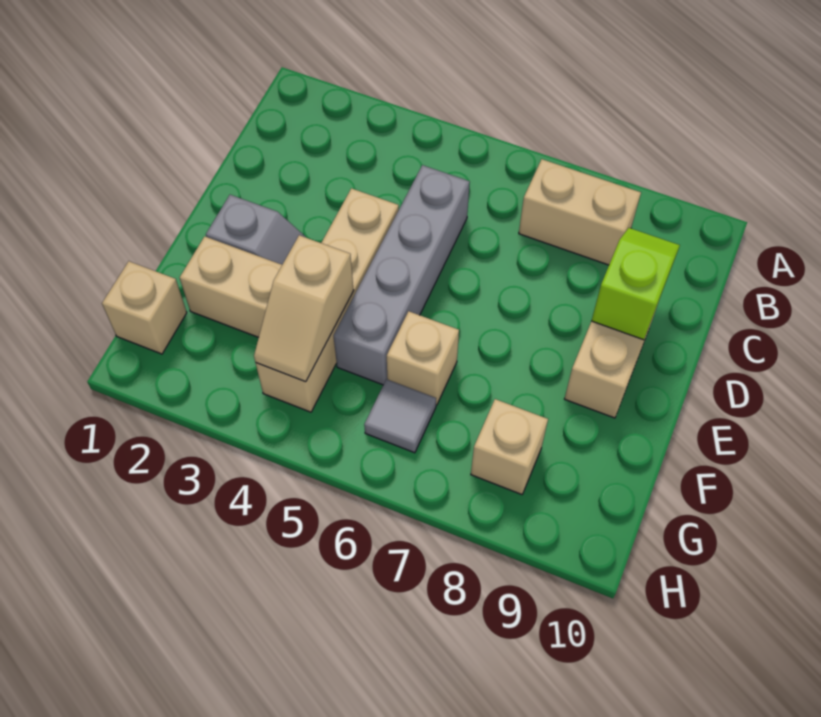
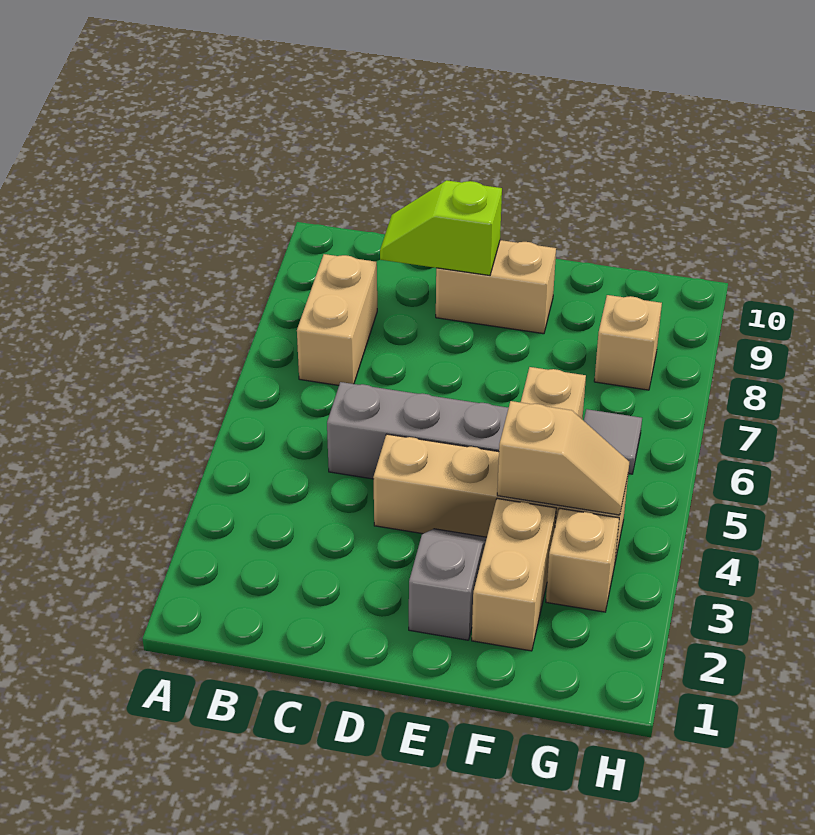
tan 1x1 brick [102,261,187,354] -> tan 1x1 brick moved to [546,508,619,612]

